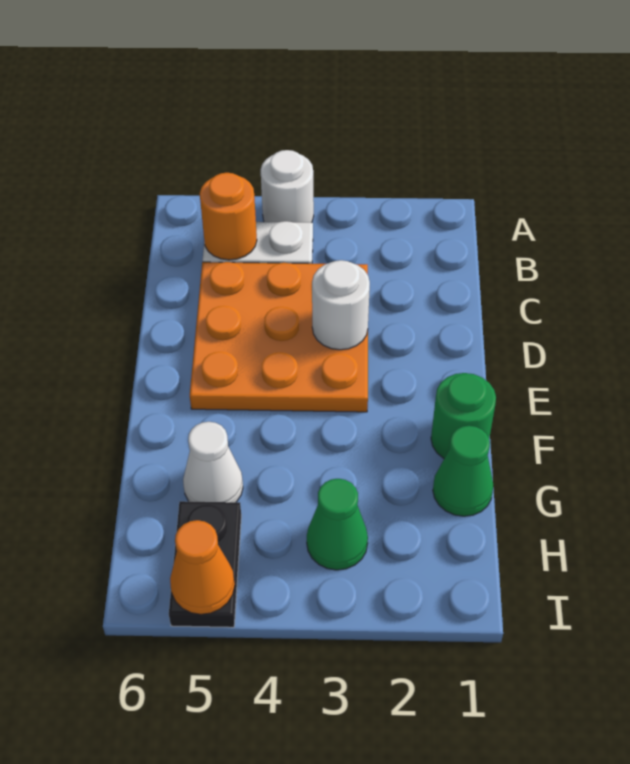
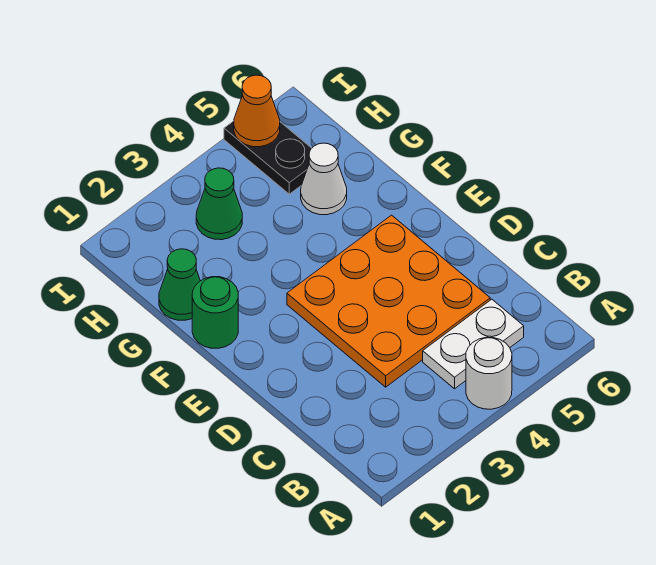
orange 1x1 round brick [200,173,257,260] -> none
white 1x1 round brick [312,260,370,350] -> none

